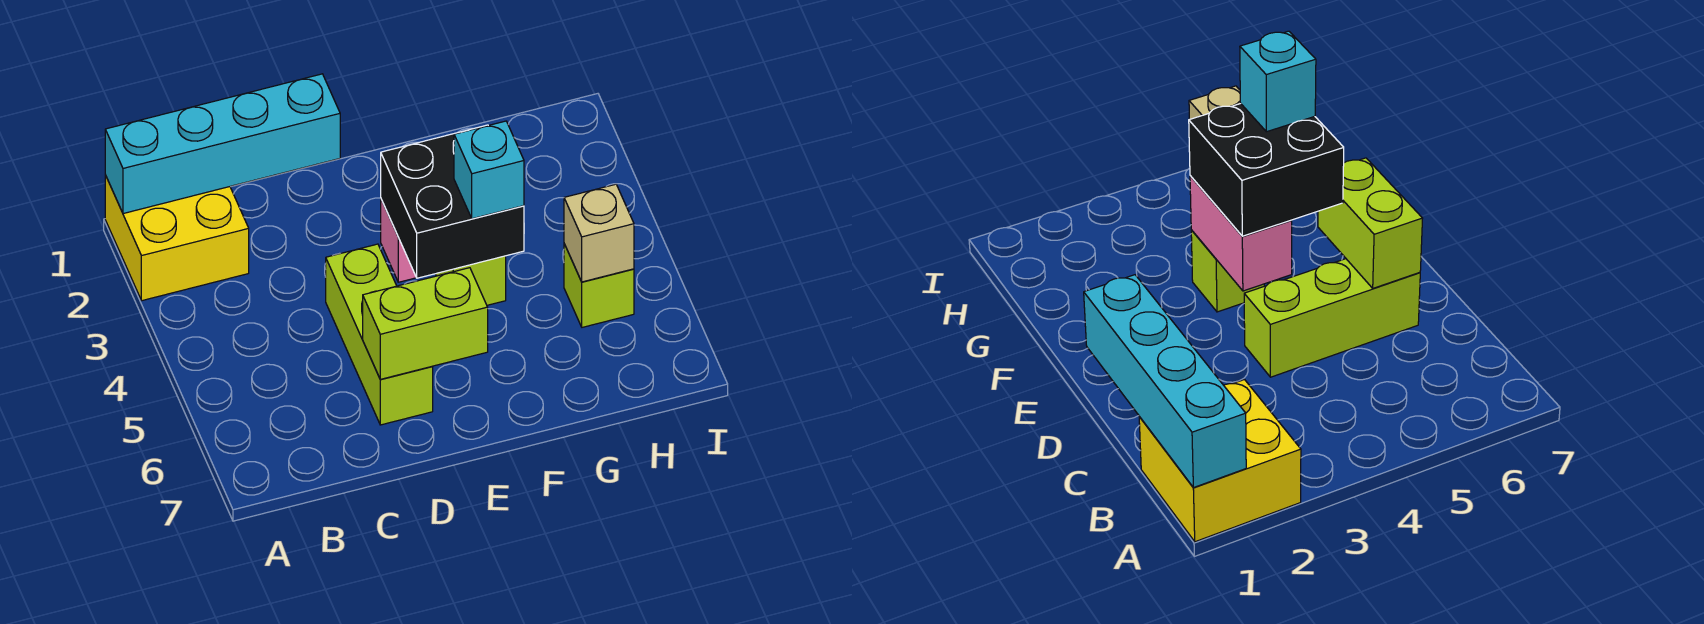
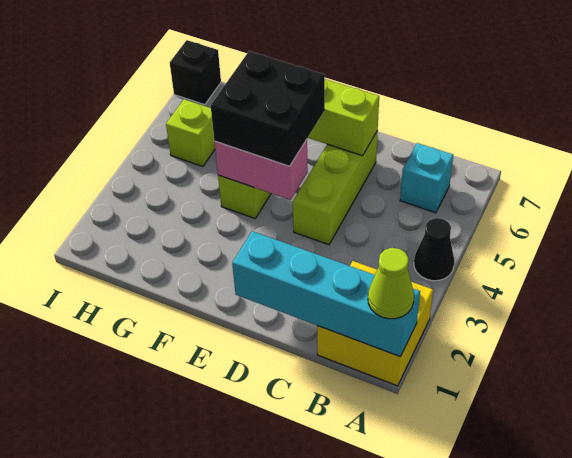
none -> lime 1x1 cone [368,248,414,319]
none -> black 1x1 cone [414,218,454,281]
cyan 1x1 brick [454,121,524,219] -> cyan 1x1 brick moved to [400,143,453,213]
tan 1x1 brick [564,184,634,282] -> none
none -> black 1x1 brick [170,40,221,105]

